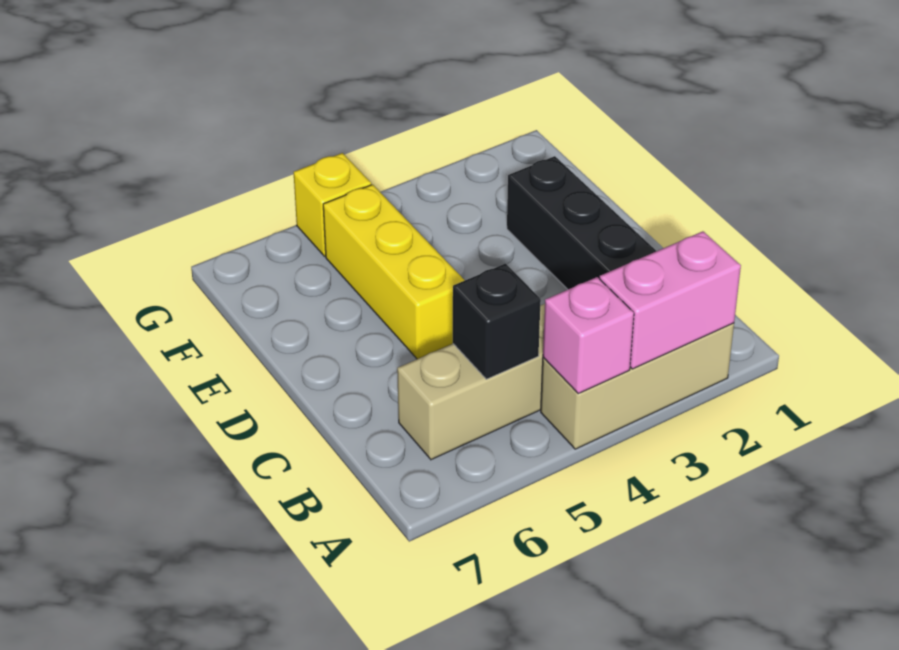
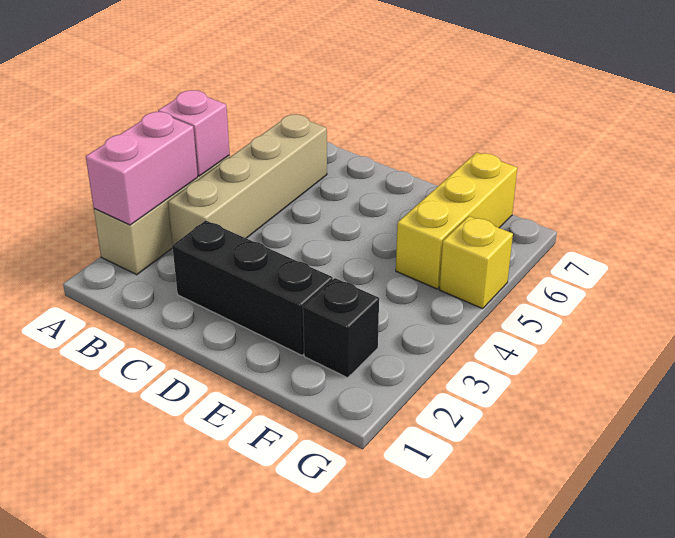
black 1x1 brick [453,264,541,379] -> black 1x1 brick moved to [303,278,379,378]
yellow 1x3 brick [323,185,465,359] -> yellow 1x3 brick turned to [396,152,517,289]

